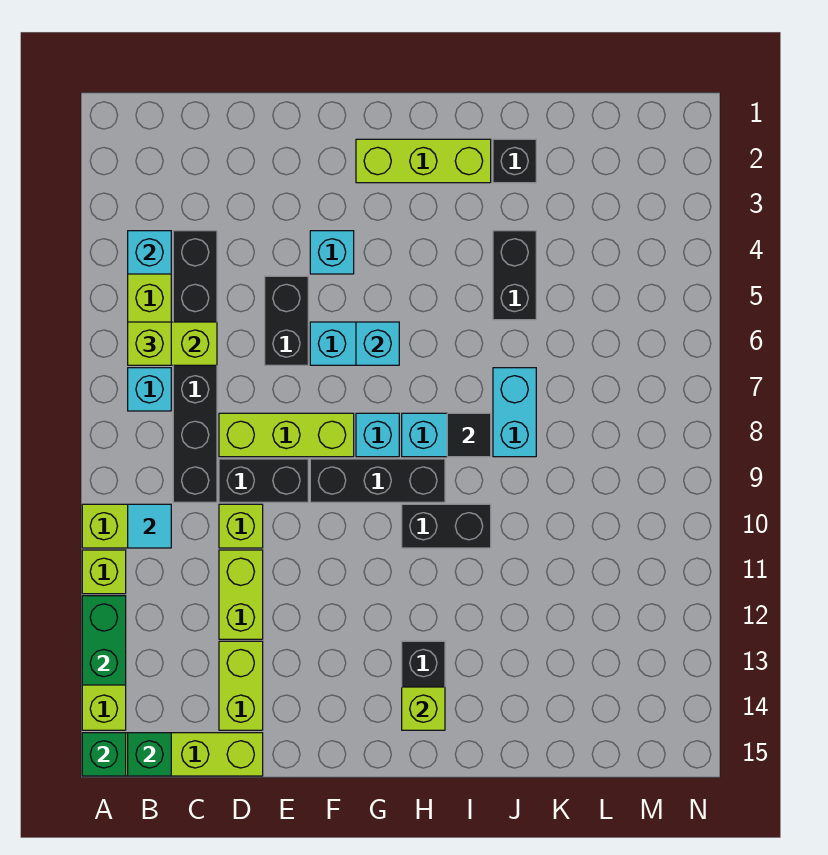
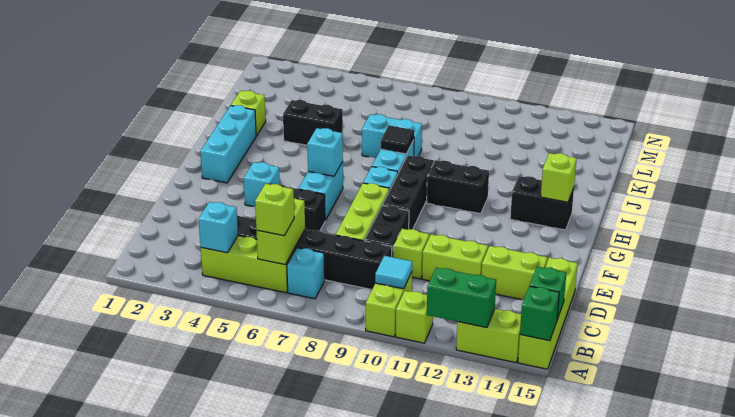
lime 1x3 brick [356,139,491,183] -> cyan 1x3 brick [200,105,256,183]
black 1x2 brick [402,504,491,548] -> black 1x2 brick turned to [427,161,489,214]
black 1x1 brick [493,139,536,183] -> lime 1x1 brick [231,91,266,136]

